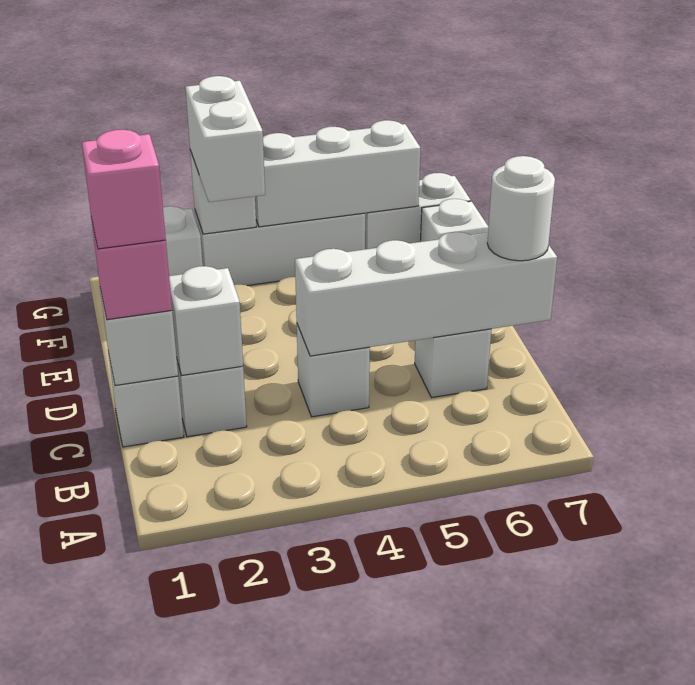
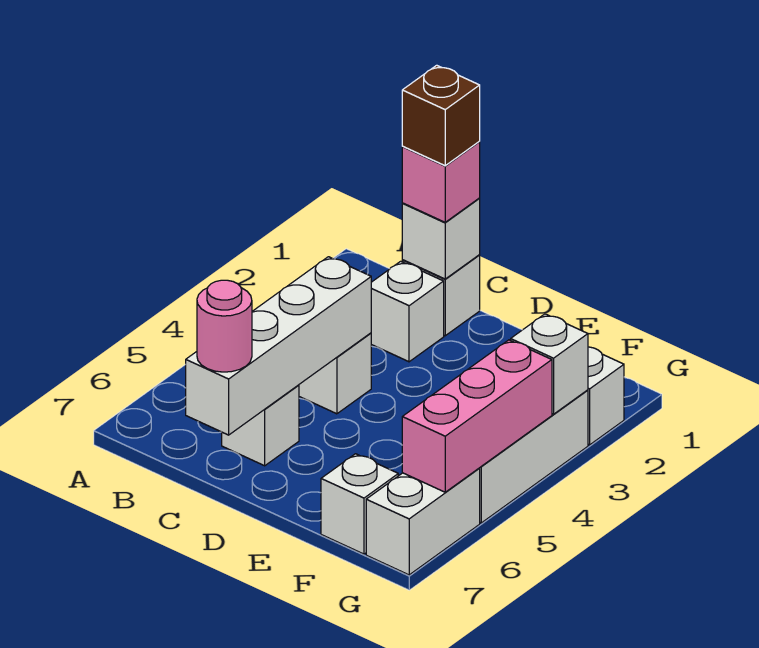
pink 1x1 brick [82,130,166,249] -> brown 1x1 brick [402,65,480,166]
white 1x1 brick [169,266,243,376] -> none
white 1x1 round brick [487,156,555,261] -> pink 1x1 round brick [197,280,252,372]
white 1x2 brick [185,76,265,202] -> none
white 1x3 brick [255,120,421,227] -> pink 1x3 brick [402,340,552,492]

